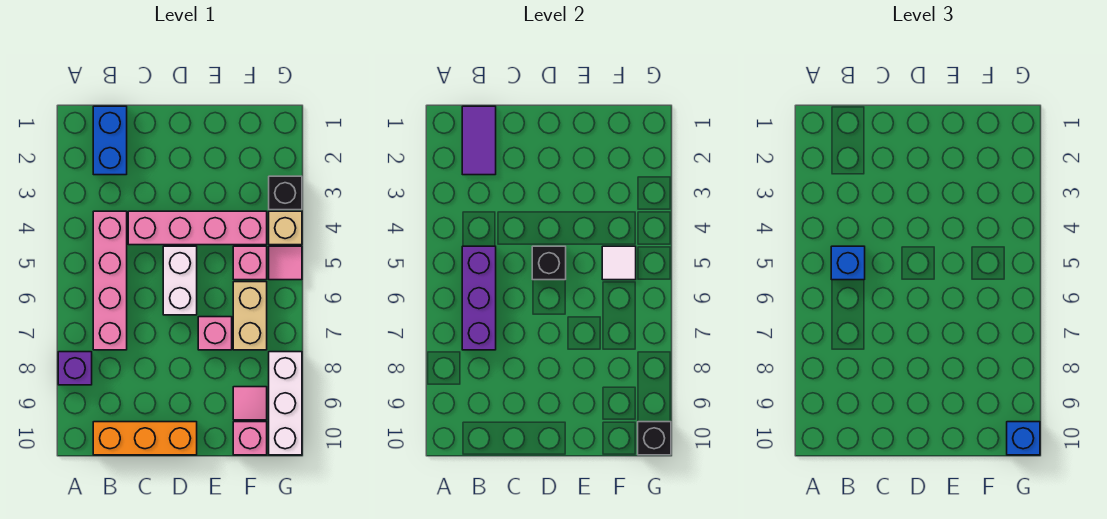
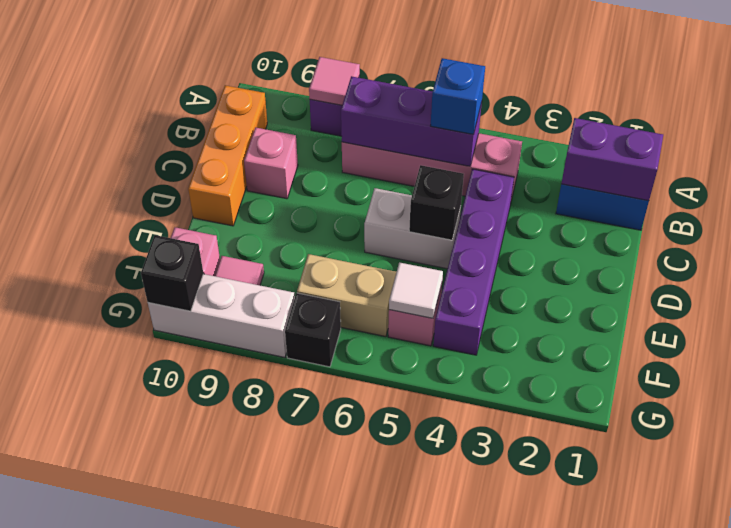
purple 1x2 tile [462,106,496,175] -> purple 1x2 brick [561,118,663,201]
pink 1x4 brick [128,211,267,245] -> purple 1x4 brick [433,169,514,355]
pink 1x1 brick [198,317,232,350] -> pink 1x1 brick moved to [244,128,298,199]
black 1x1 brick [269,176,302,210] -> black 1x1 brick moved to [285,293,341,367]
tan 1x1 brick [269,211,302,245] -> none
pink 1x1 tile [269,246,302,280] -> pink 1x1 tile moved to [309,57,360,105]
blue 1x1 brick [1007,422,1040,455] -> none

